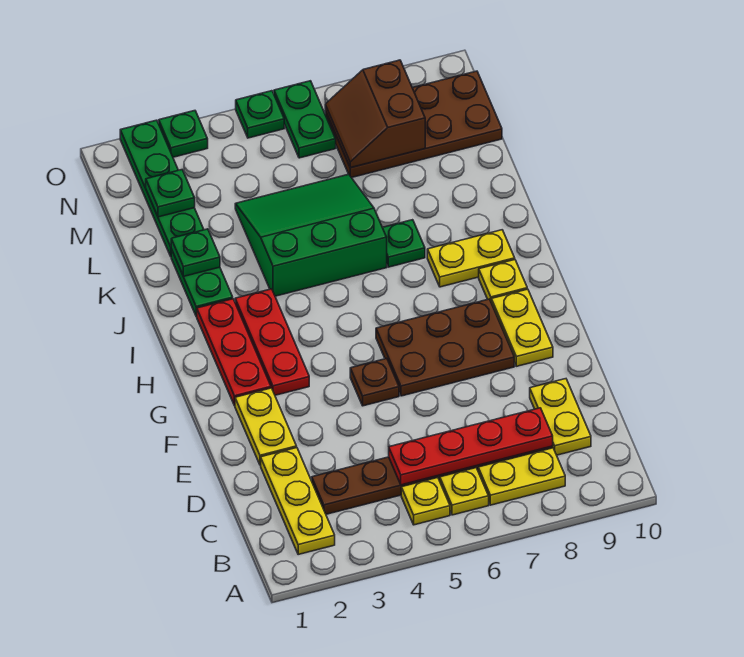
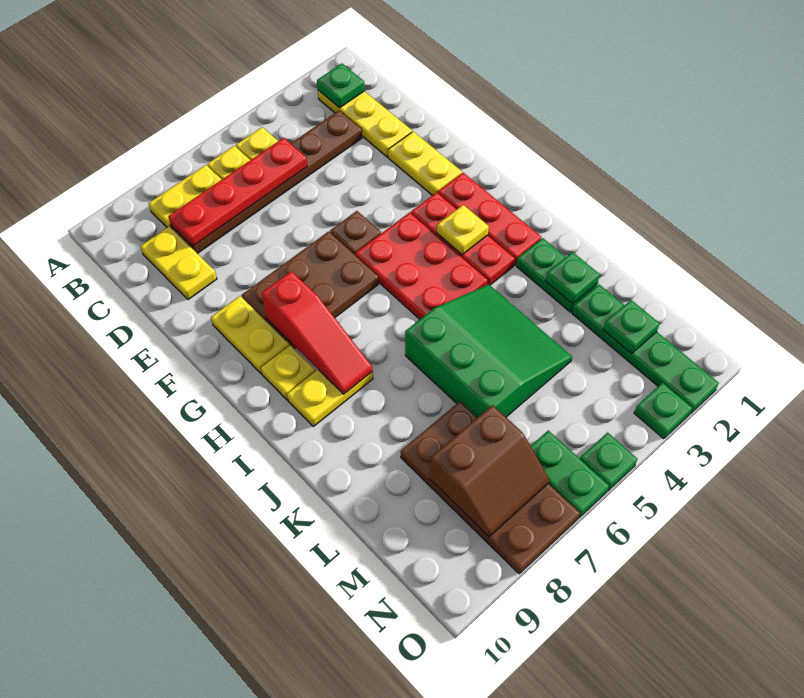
none -> red 2x3 plate [355,212,488,319]
none -> red 1x3 slope [262,271,373,394]
none -> yellow 1x1 plate [437,205,489,255]
green 3x3 slope [235,174,387,296] -> green 3x3 slope turned to [405,284,572,417]
green 1x1 plate [383,220,425,267] -> green 1x1 plate moved to [317,64,365,108]
brown 2x4 plate [325,71,502,178] -> brown 2x4 plate turned to [401,401,580,574]
brown 2x2 slope [325,60,425,168] -> brown 2x2 slope turned to [430,405,549,537]

